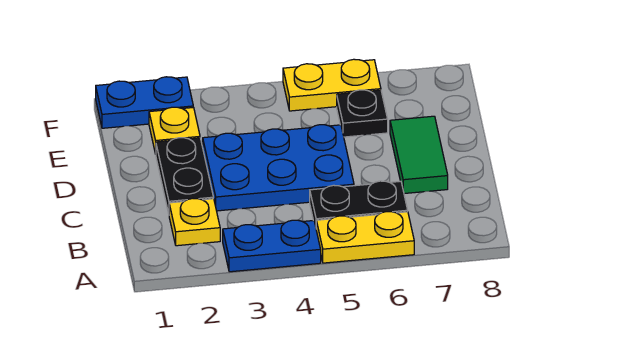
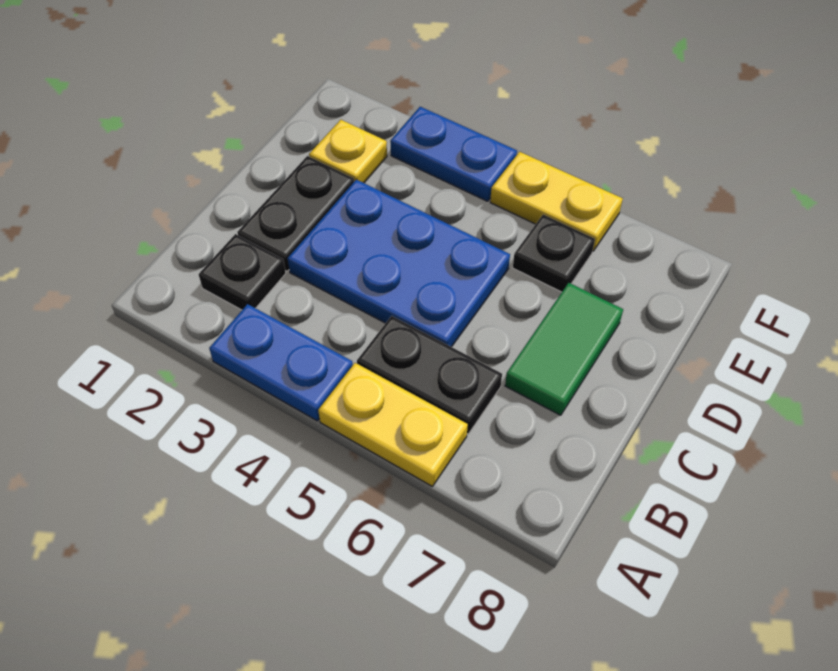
yellow 1x1 plate [169,199,220,246] -> black 1x1 plate [199,234,286,310]
blue 1x2 plate [96,77,193,128] -> blue 1x2 plate moved to [390,107,517,201]

